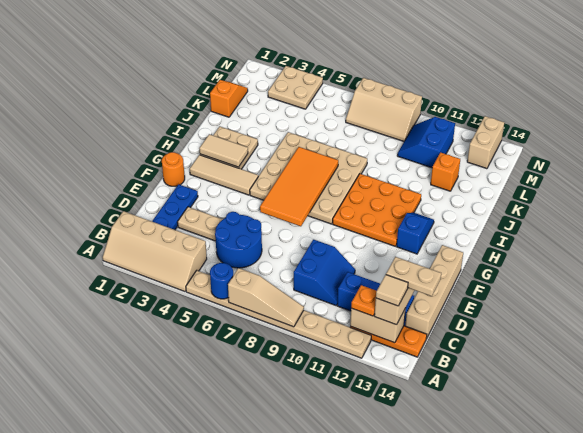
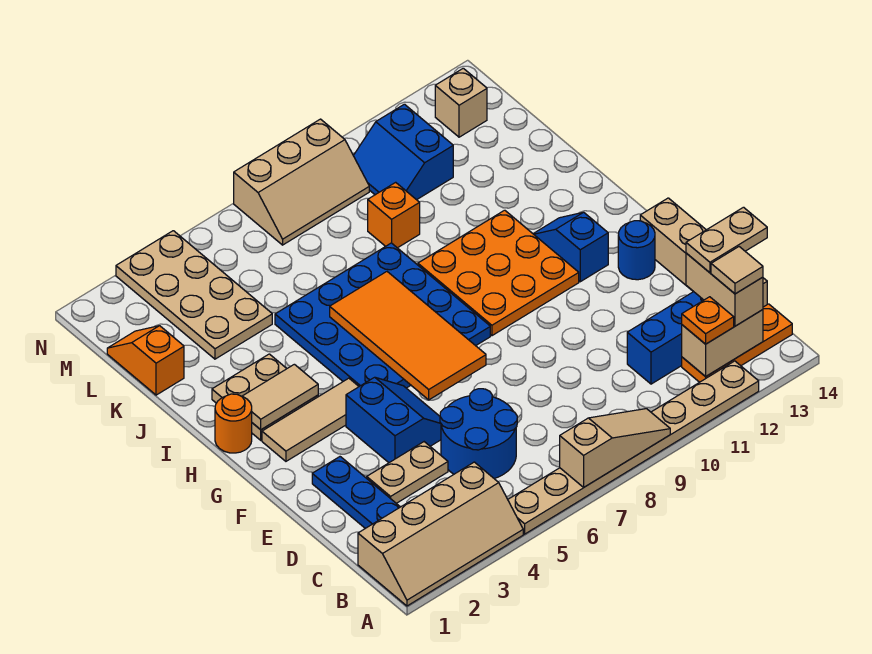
blue 1x1 round brick [210,263,233,299] -> blue 1x1 round brick moved to [618,221,655,280]
blue 2x2 slope [294,240,355,305] -> blue 2x2 slope moved to [346,377,441,463]
orange 1x1 round brick [162,152,185,186] -> orange 1x1 round brick moved to [215,394,252,453]
tan 4x4 plate [250,132,367,224] -> blue 4x4 plate [275,243,490,388]
orange 1x1 brick [431,152,460,191] -> orange 1x1 brick moved to [368,182,420,248]
tan 2x2 plate [268,66,323,109] -> tan 2x4 plate [116,231,272,359]
tan 1x2 brick [467,116,504,169] -> tan 1x1 brick [435,68,487,137]

